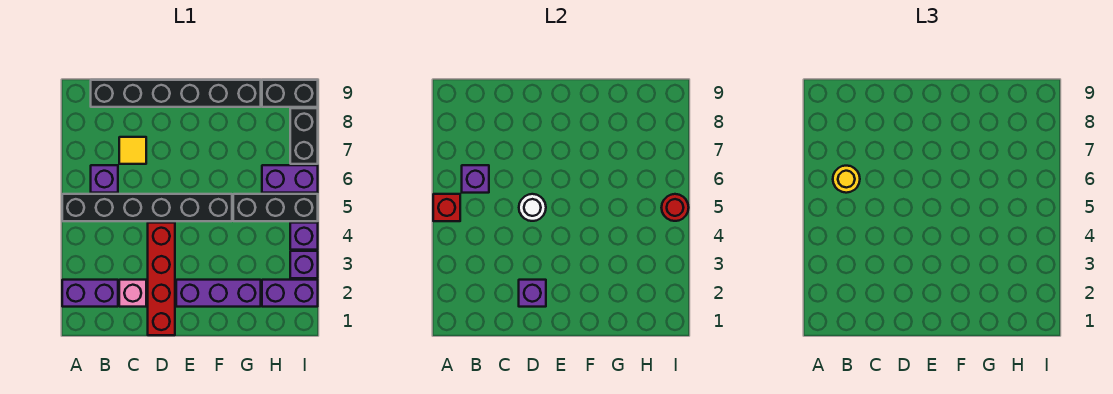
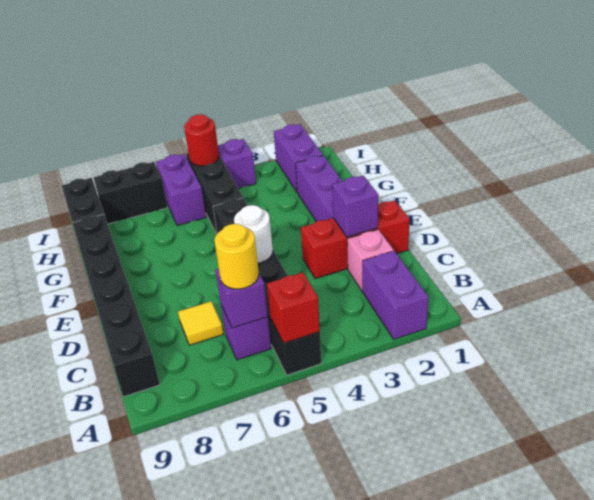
red 1x4 brick [148,223,175,335] -> red 1x3 brick [301,200,410,279]
purple 1x1 brick [290,251,318,278] -> none

